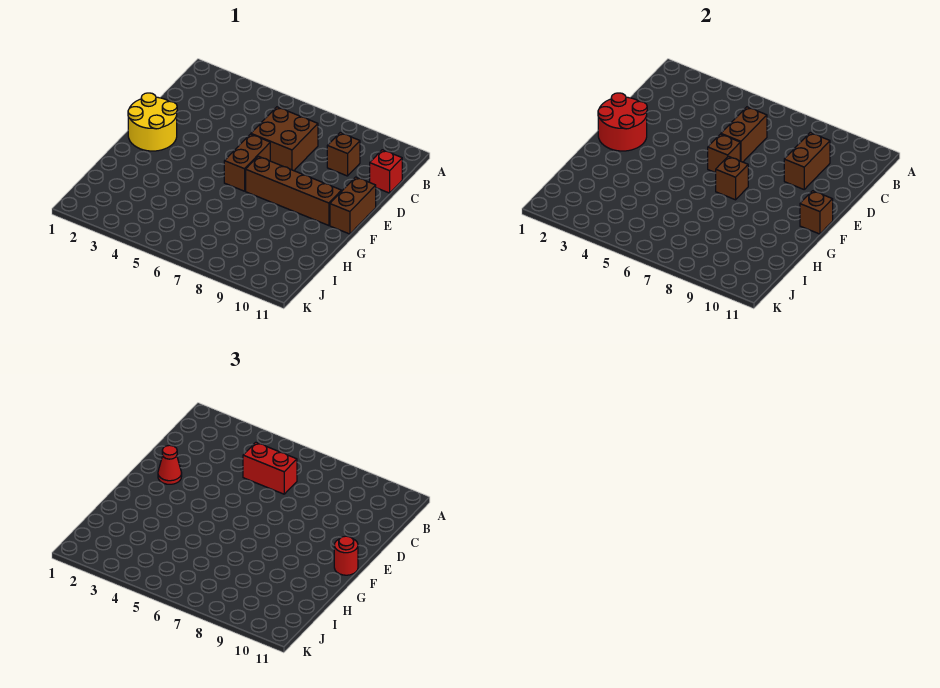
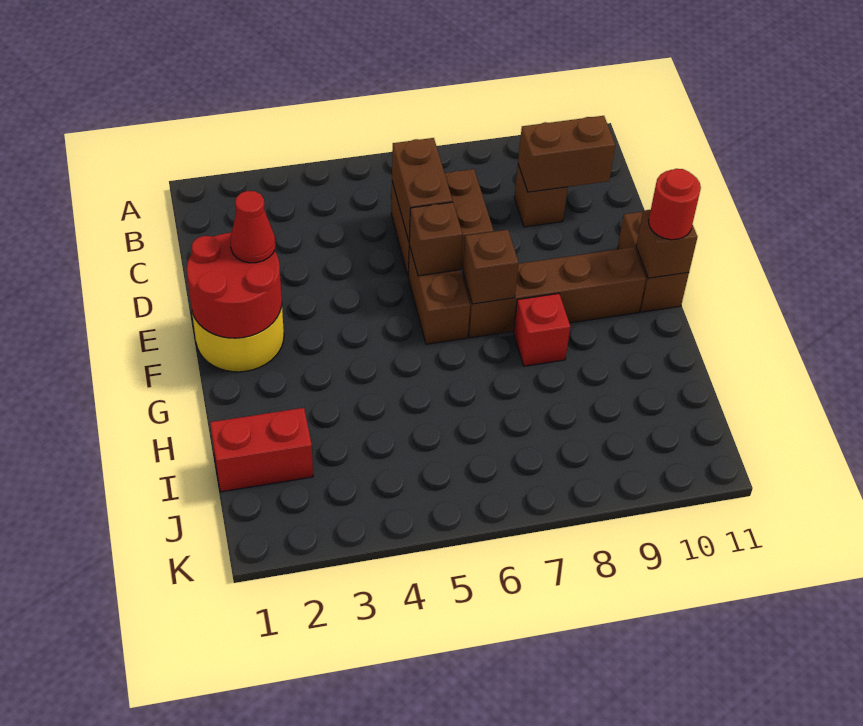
red 1x2 brick [243,442,297,494] -> red 1x2 brick moved to [210,408,313,492]
brown 1x2 brick [784,133,830,189] -> brown 1x2 brick turned to [518,116,615,192]
red 1x1 brick [370,150,402,193] -> red 1x1 brick moved to [514,293,570,366]

